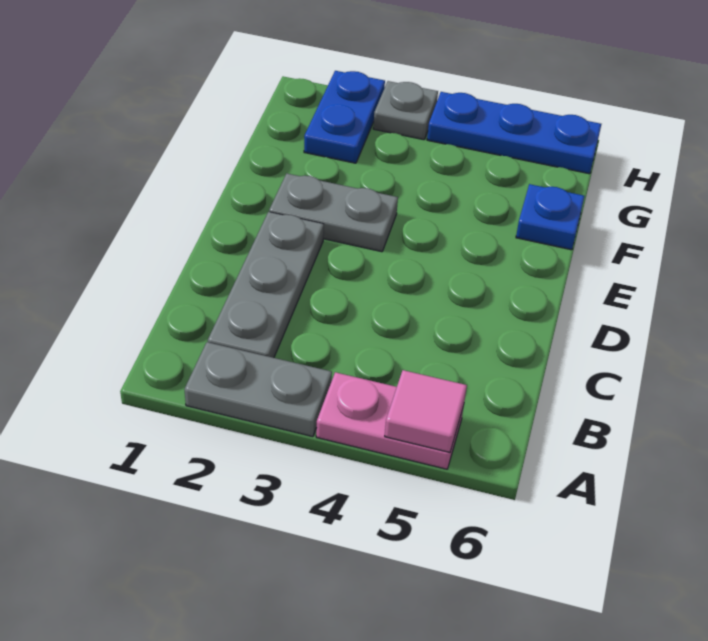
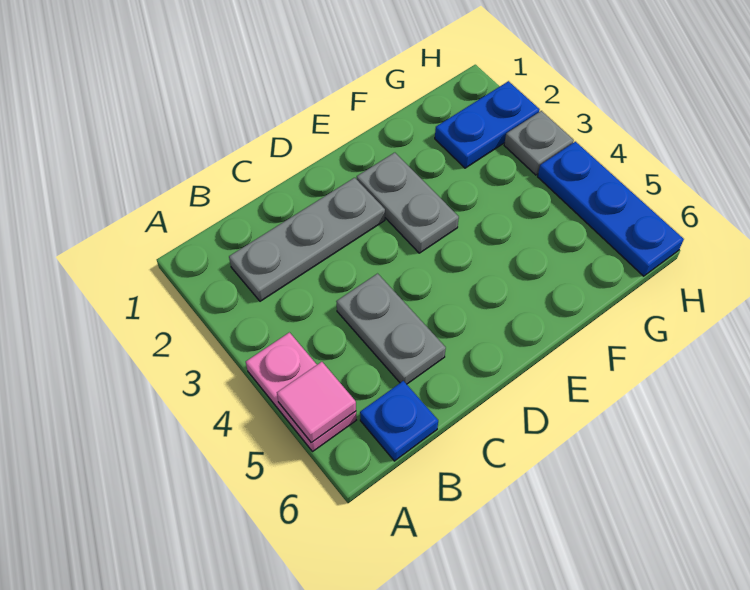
grey 1x2 plate [184,342,332,437] -> grey 1x2 plate moved to [336,274,446,384]
blue 1x1 plate [516,184,584,250] -> blue 1x1 plate moved to [360,381,438,461]

